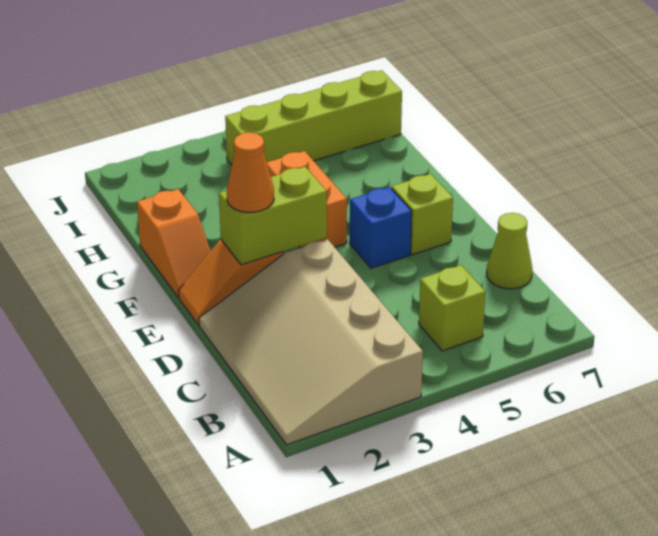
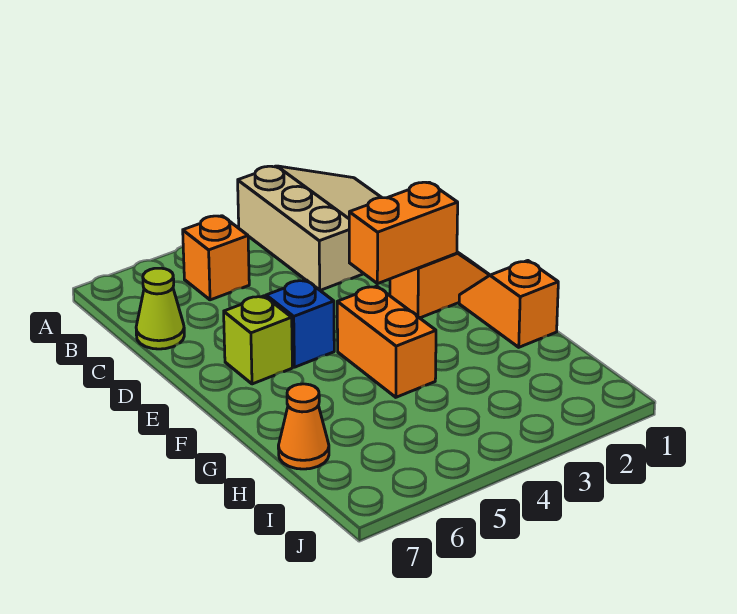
tan 3x4 slope [199,239,423,445] -> tan 3x3 slope [238,166,382,291]
lime 1x1 brick [419,265,485,351] -> orange 1x1 brick [183,216,249,300]
lime 1x2 brick [219,167,327,265] -> orange 1x2 brick [349,182,458,284]
orange 1x1 cone [227,133,274,212] -> orange 1x1 cone moved to [278,384,329,469]
lime 1x4 brick [225,70,402,165] -> none

